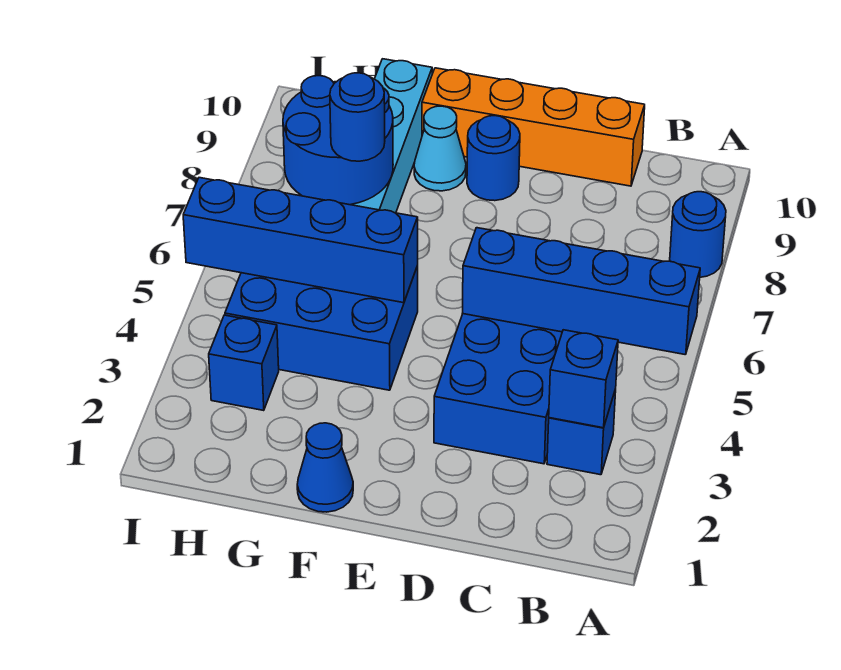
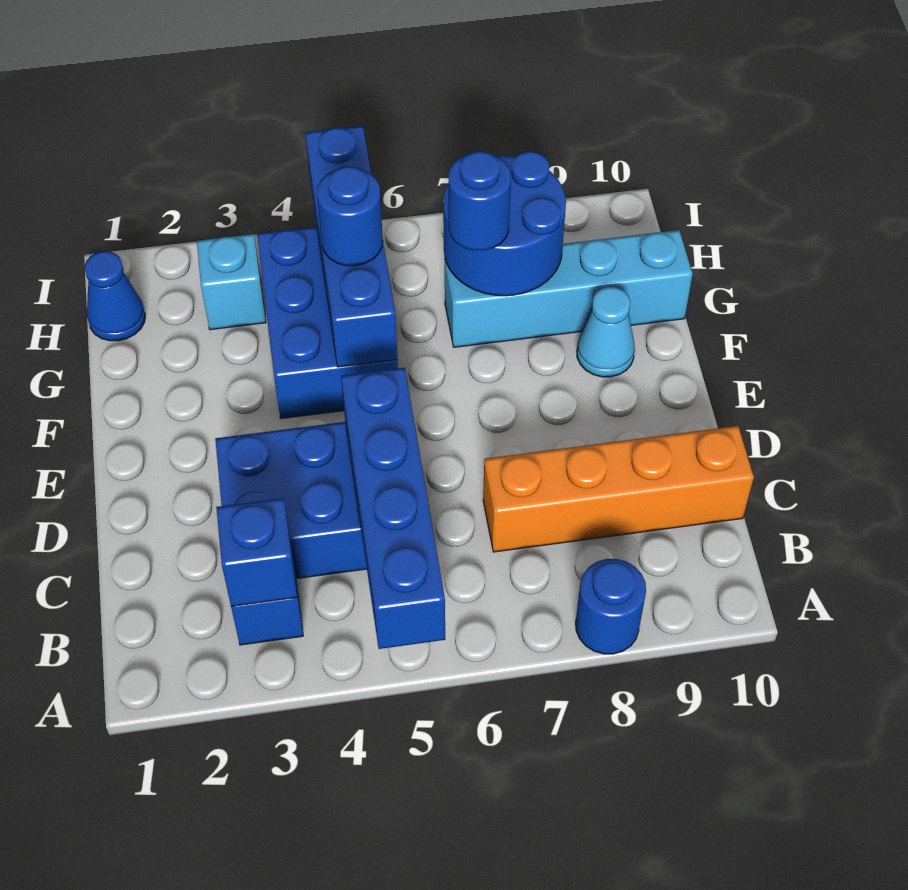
orange 1x4 brick [422,68,645,186] -> orange 1x4 brick turned to [483,426,754,552]
blue 1x1 round brick [467,116,520,201] -> blue 1x1 round brick moved to [317,166,383,266]
blue 1x1 cone [297,423,353,512] -> blue 1x1 cone moved to [85,251,145,341]
blue 1x1 brick [209,315,279,411] -> cyan 1x1 brick [197,234,266,330]

